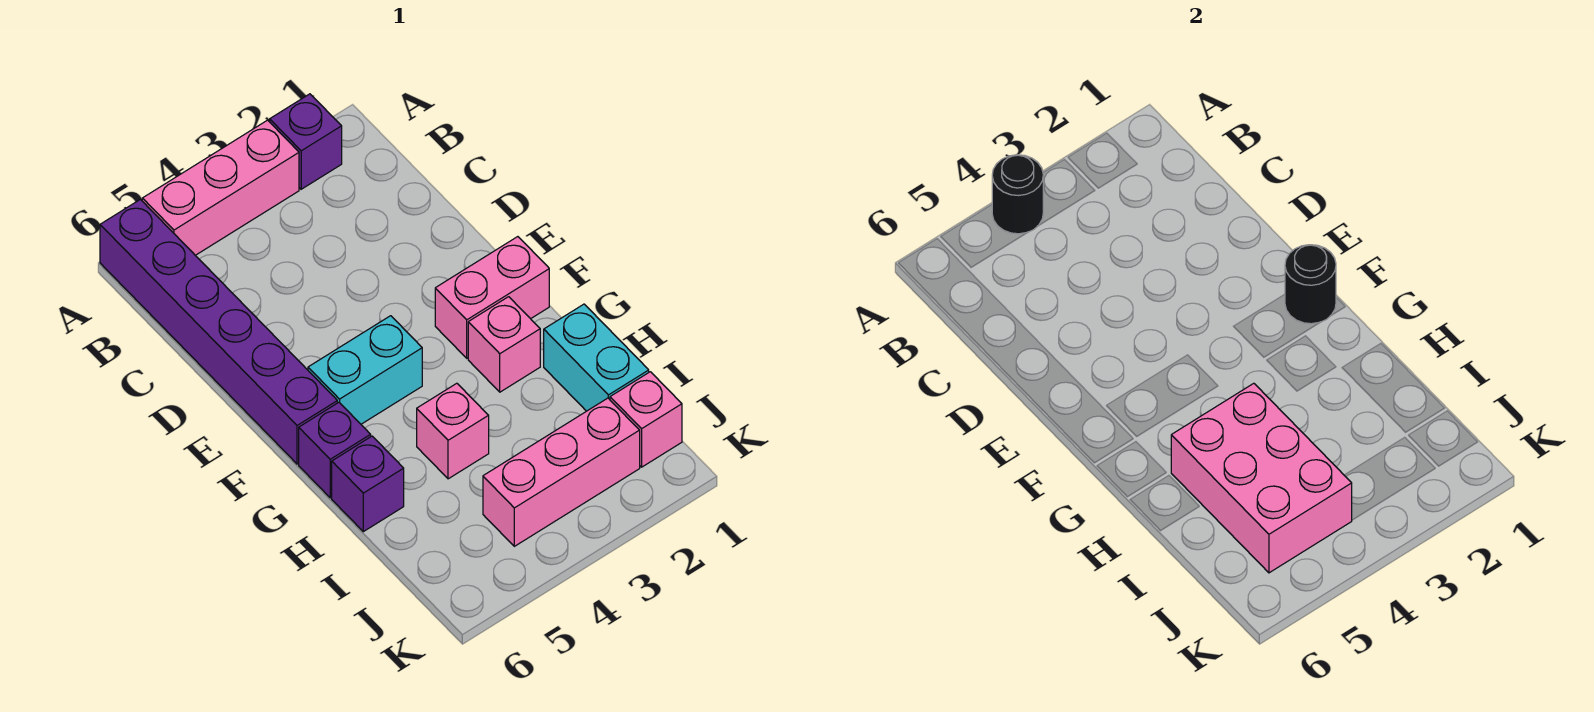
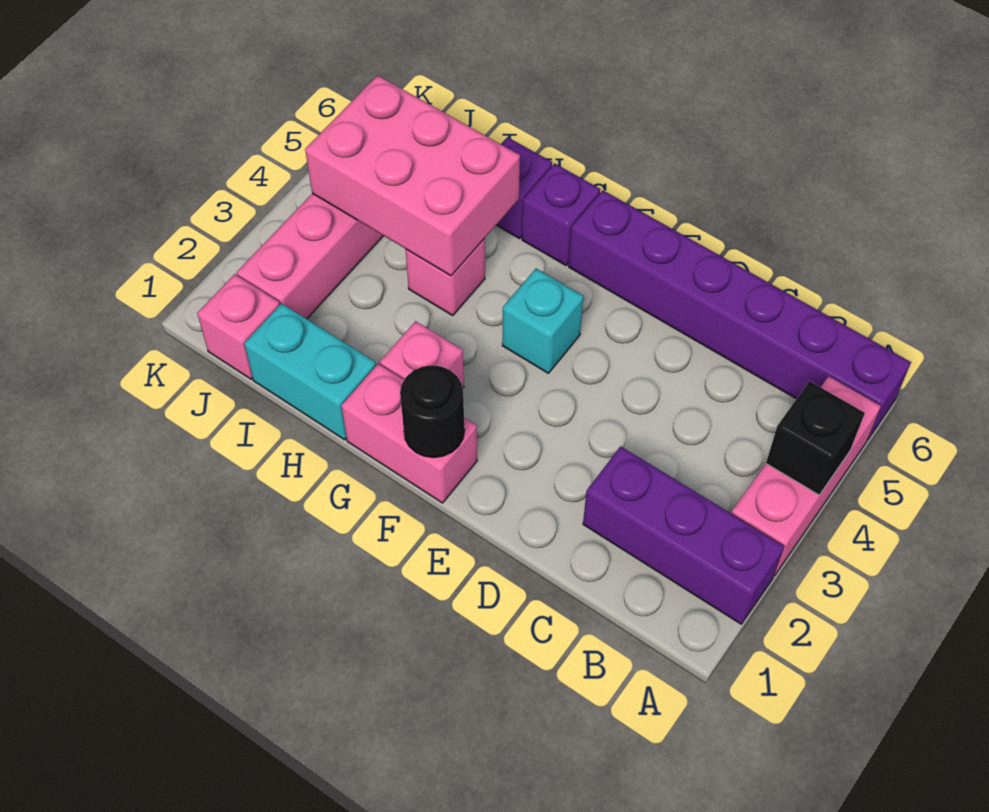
purple 1x1 brick [270,94,342,189] -> purple 1x3 brick [583,446,784,624]
black 1x1 round brick [992,155,1043,234] -> black 1x1 brick [766,381,865,495]
pink 1x2 brick [435,237,549,358] -> pink 1x2 brick turned to [341,364,477,503]
cyan 1x2 brick [308,316,422,424] -> cyan 1x1 brick [502,269,583,373]

